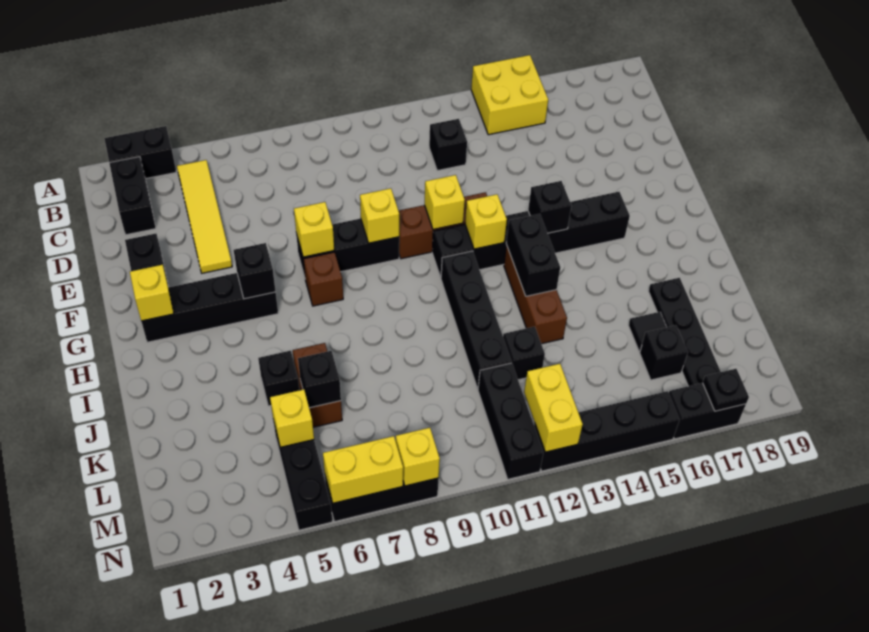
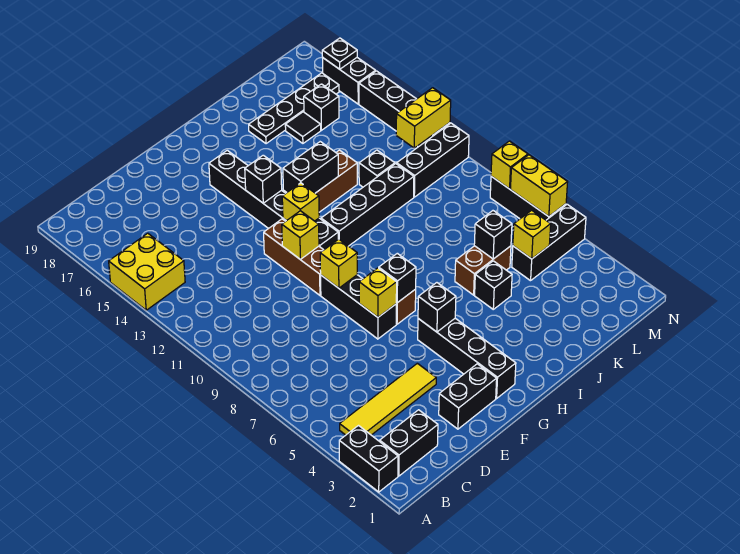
black 1x1 brick [429,119,467,171] -> black 1x1 brick moved to [379,253,416,303]
yellow 1x1 brick [130,265,174,321] -> none

